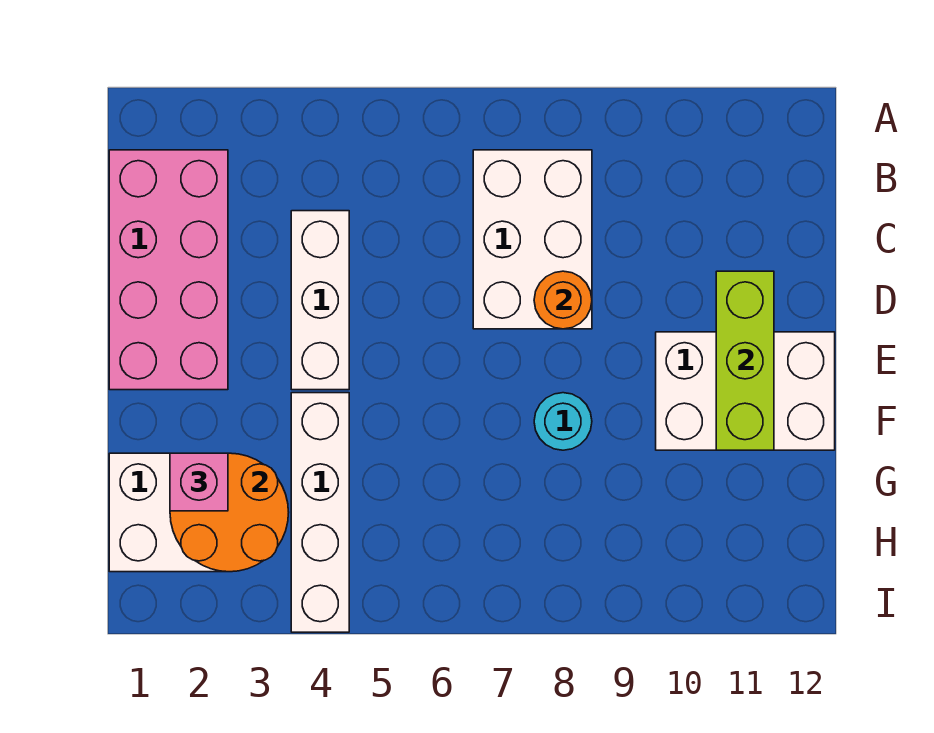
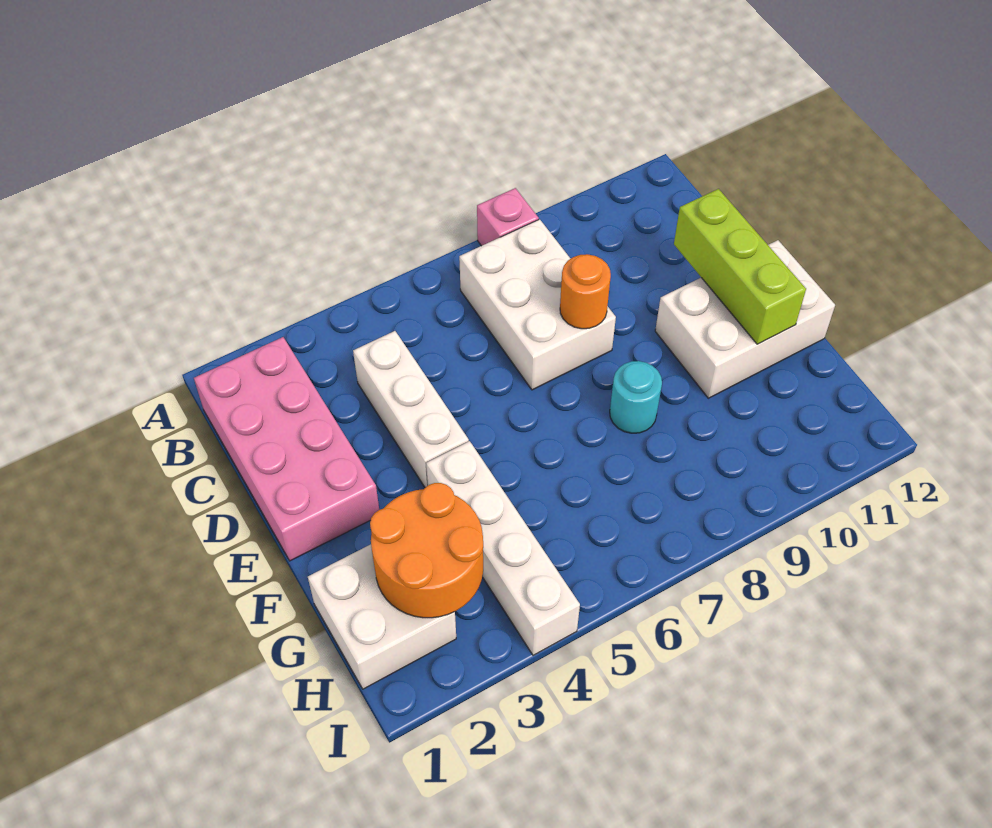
pink 1x1 brick [170,453,228,511] -> pink 1x1 brick moved to [477,188,539,246]

